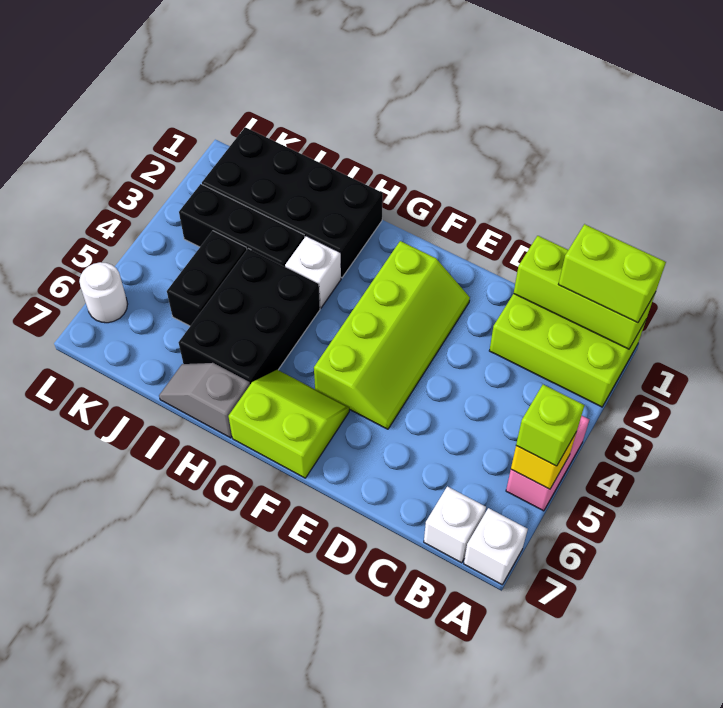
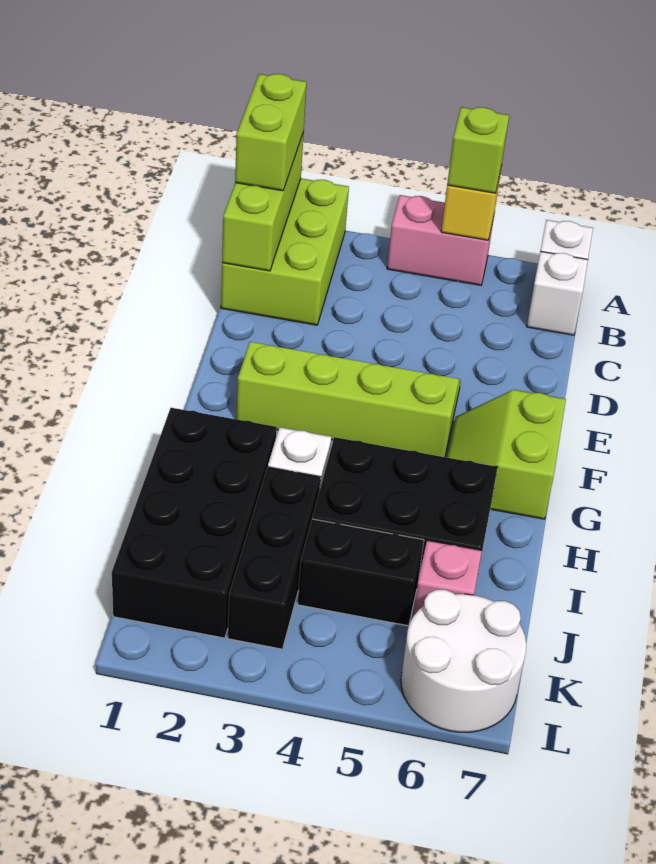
grey 1x2 slope [159,363,250,438] -> none
none -> pink 1x1 brick [413,540,482,616]
white 1x1 round brick [79,262,128,323] -> white 2x2 round brick [401,590,526,732]

